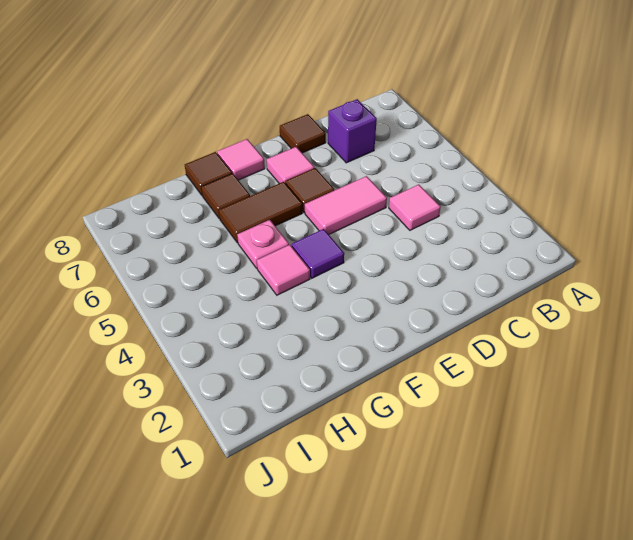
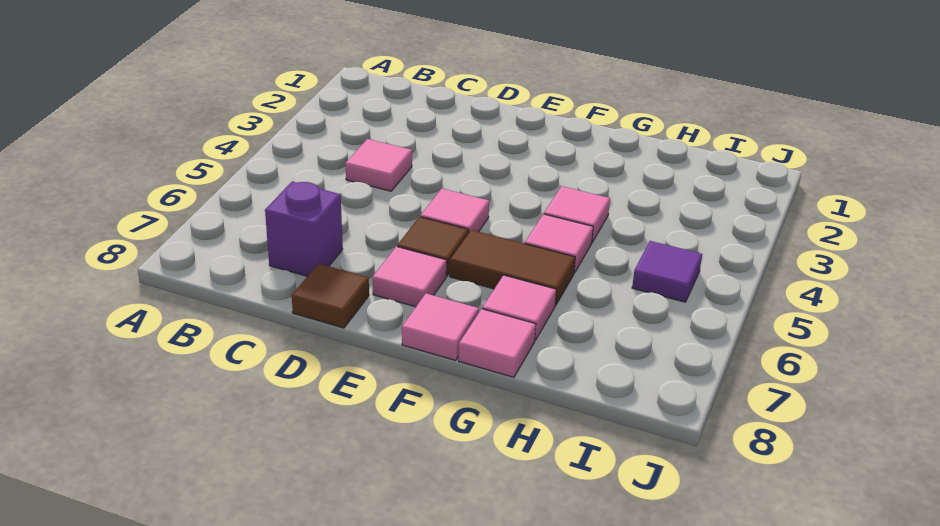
pink 1x2 tile [305,176,387,234] -> pink 1x1 tile [421,188,489,232]
purple 1x1 tile [292,229,344,278] -> purple 1x1 tile moved to [632,241,702,302]
pink 1x1 plate [237,220,289,268] -> pink 1x1 tile [525,214,593,273]
brown 1x1 tile [201,173,250,219] -> pink 1x1 tile [482,275,556,340]
brown 1x1 tile [185,152,232,195] -> pink 1x1 tile [459,309,536,377]

